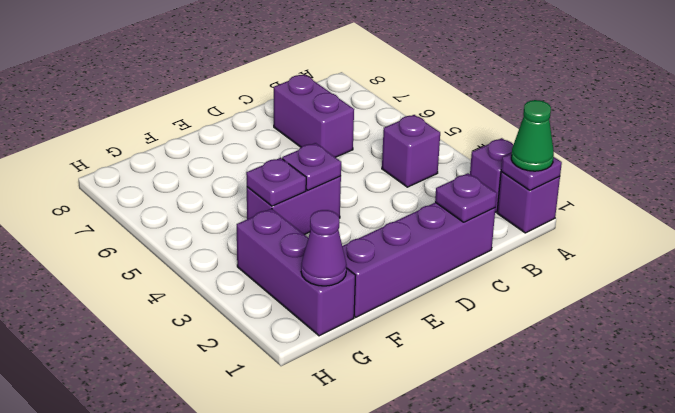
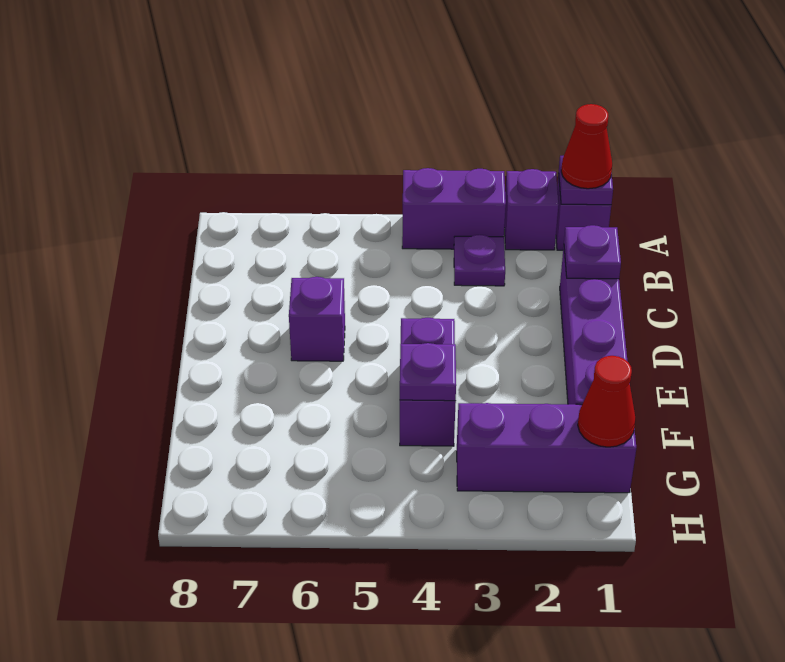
green 1x1 cone [511,100,554,171] -> red 1x1 cone [561,104,612,189]
purple 1x1 brick [382,115,440,187] -> purple 1x1 brick moved to [289,277,345,361]
purple 1x2 brick [274,75,354,157] -> purple 1x2 brick moved to [402,168,506,249]
purple 1x1 plate [282,143,341,190] -> purple 1x1 plate moved to [454,235,505,286]
purple 1x1 cone [301,210,347,286] -> red 1x1 cone [578,356,635,447]

